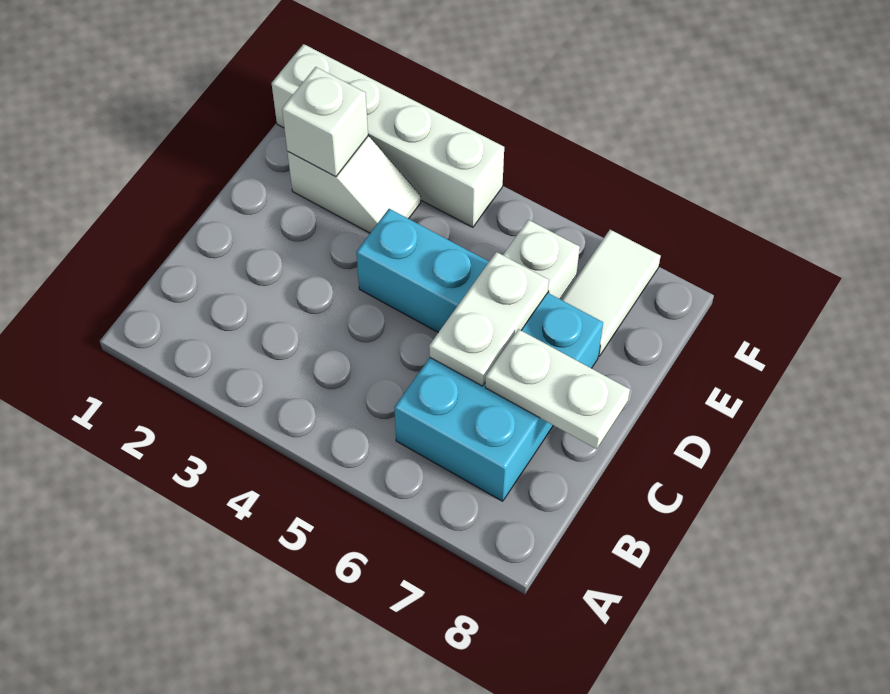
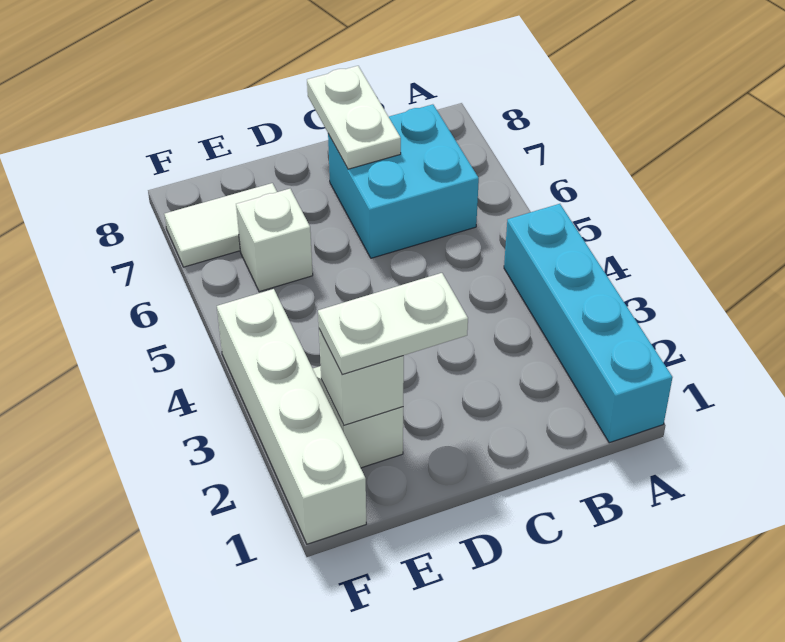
white 1x2 plate [429,252,549,386] -> white 1x2 plate moved to [318,273,468,375]
cyan 1x4 brick [356,209,603,368] -> cyan 1x4 brick moved to [504,204,673,443]

